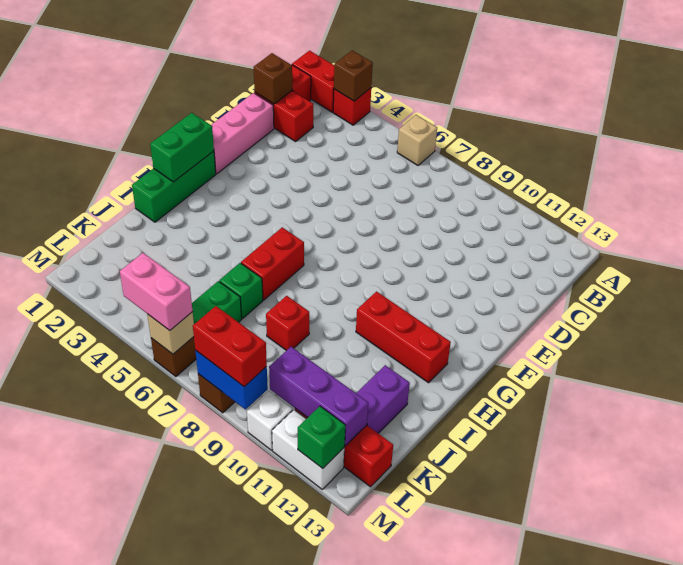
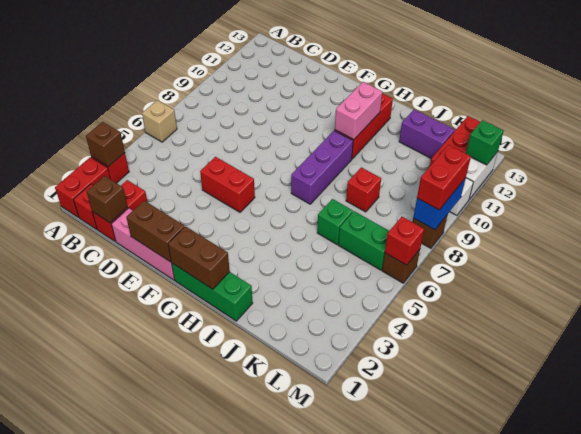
none -> brown 1x2 brick [126,201,185,262]
green 1x2 brick [150,113,214,182] -> brown 1x2 brick [168,226,230,289]
red 1x2 brick [241,227,304,300] -> red 1x2 brick moved to [200,157,255,212]
purple 1x3 brick [269,347,368,446] -> purple 1x3 brick moved to [291,131,353,204]
pink 1x2 brick [120,253,193,330] -> pink 1x2 brick moved to [335,82,382,140]
tan 1x1 brick [147,312,194,354] -> red 1x1 brick [385,217,424,265]

